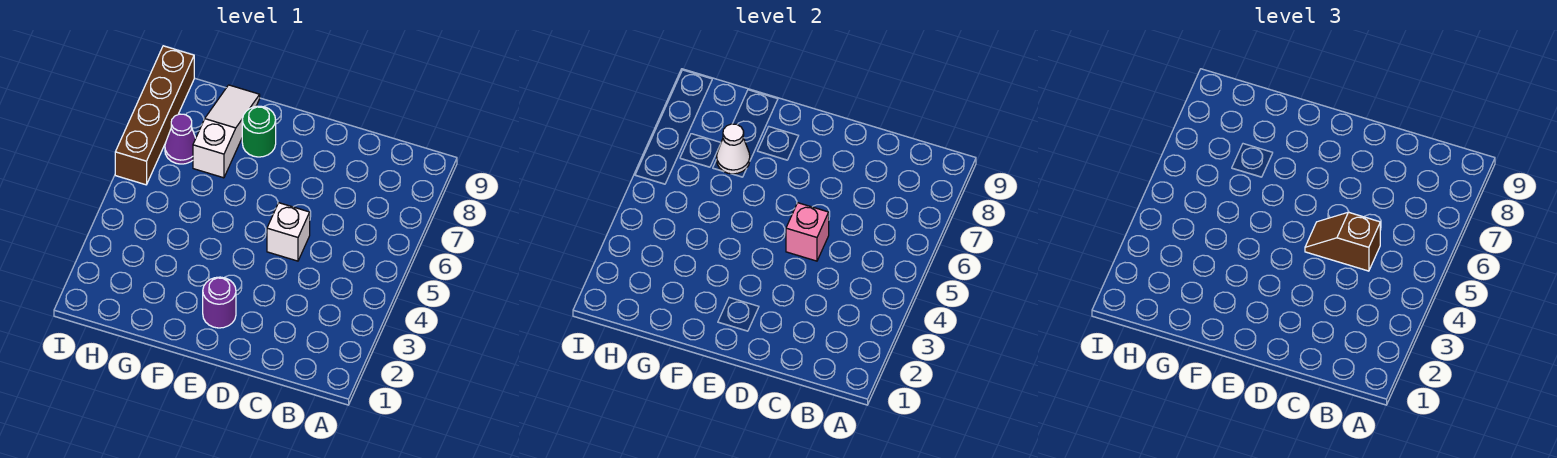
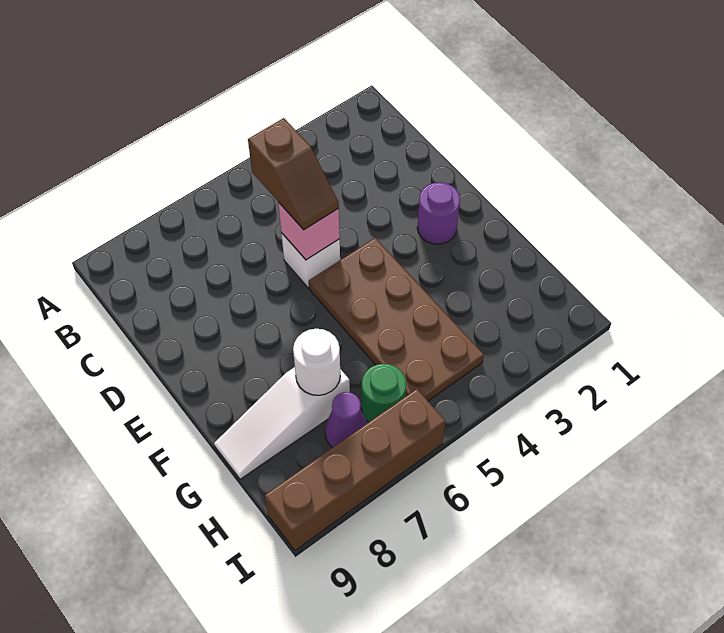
none -> brown 2x4 plate [309,238,484,401]
green 1x1 round brick [242,106,276,157] -> green 1x1 round brick moved to [362,364,406,422]
white 1x1 cone [717,124,750,174] -> white 1x1 round brick [293,329,340,395]

